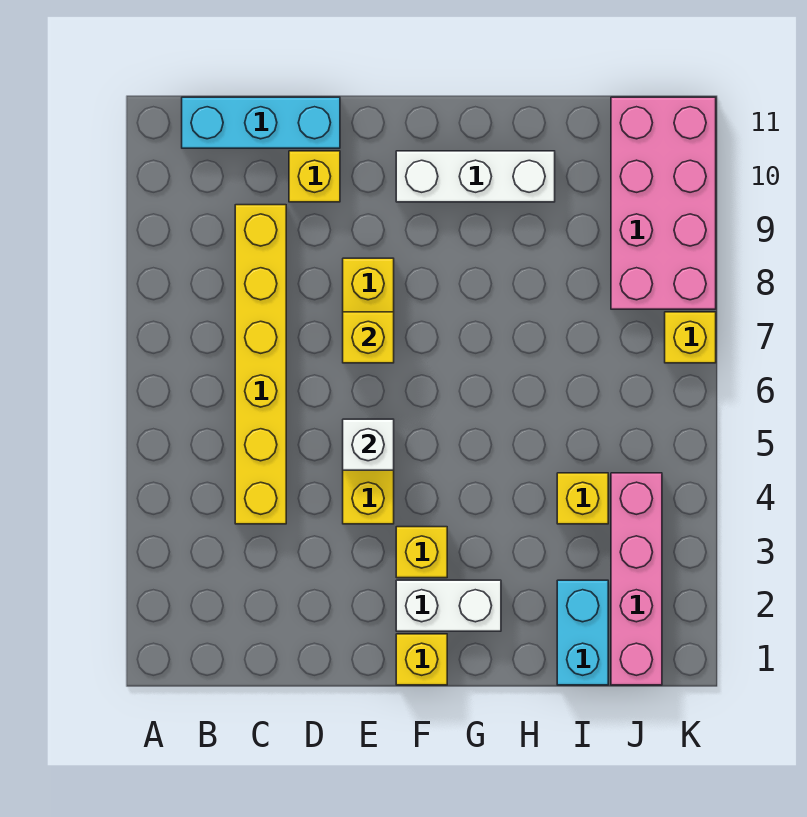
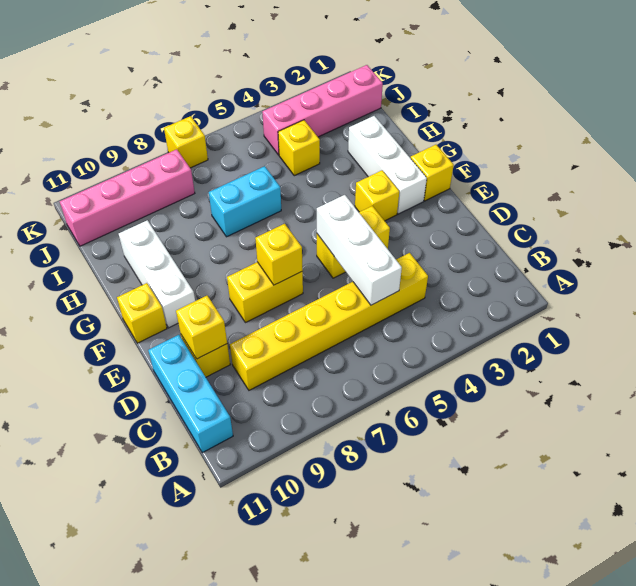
none -> yellow 1x1 brick [176,296,227,359]
white 1x1 brick [343,419,394,470] -> white 1x3 brick [317,195,402,305]
white 1x2 brick [396,580,501,631] -> white 1x3 brick [348,116,427,214]
none -> yellow 1x1 brick [117,283,167,343]
cyan 1x2 brick [557,580,608,685] -> cyan 1x2 brick moved to [209,166,281,237]
pink 2x4 brick [611,97,716,309] -> pink 1x4 brick [60,149,195,246]

